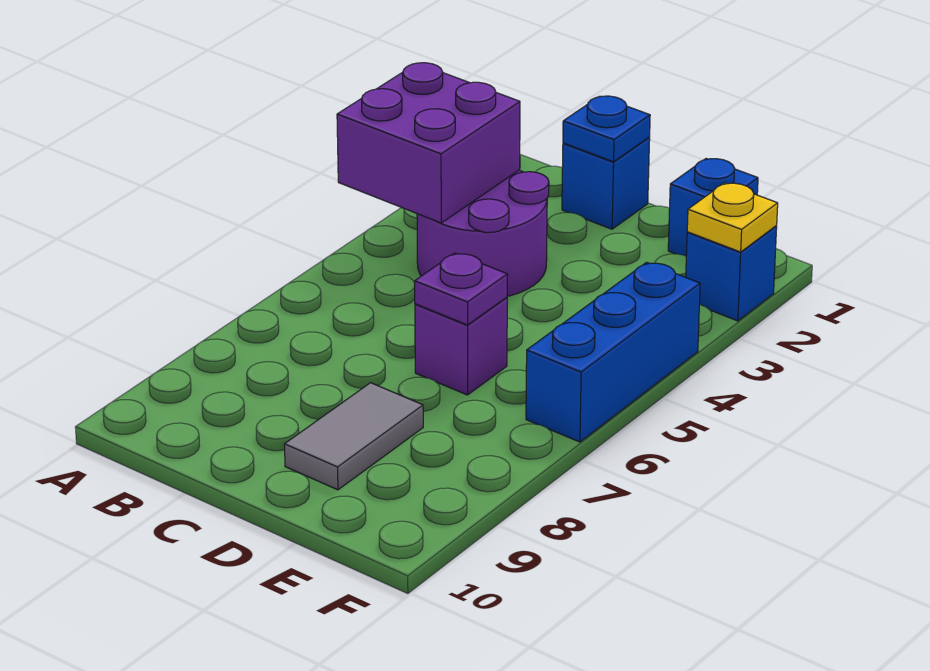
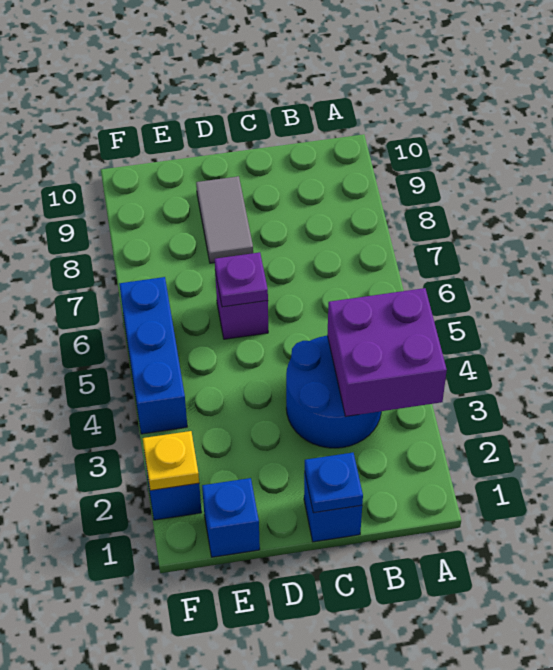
purple 2x2 round brick [417,170,549,296] -> blue 2x2 round brick [286,336,381,448]

